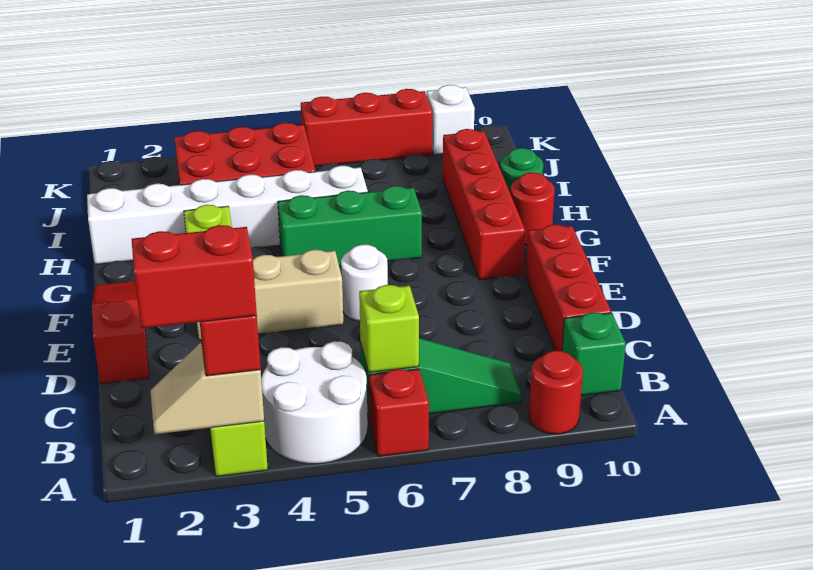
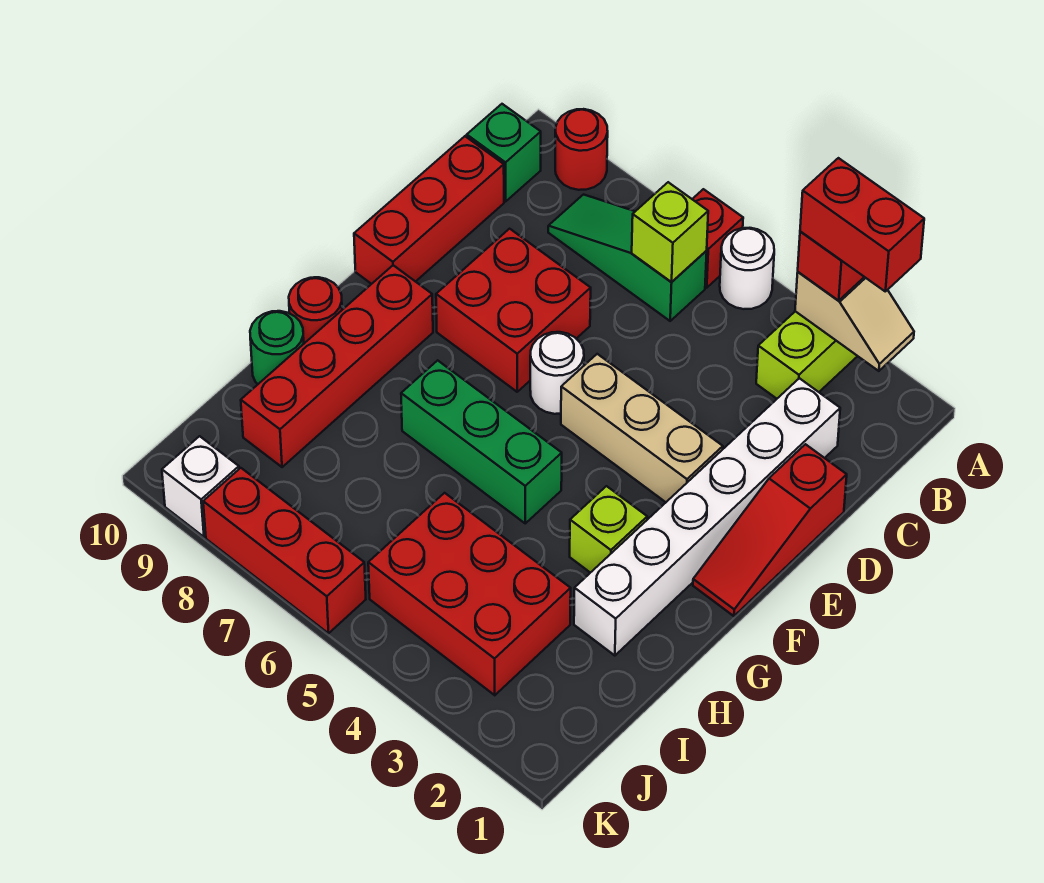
white 2x2 round brick [261,341,368,464] -> white 1x1 round brick [720,228,774,309]
none -> red 2x2 brick [436,229,591,392]
white 1x6 brick [87,166,368,264] -> white 1x6 brick turned to [574,378,840,656]

